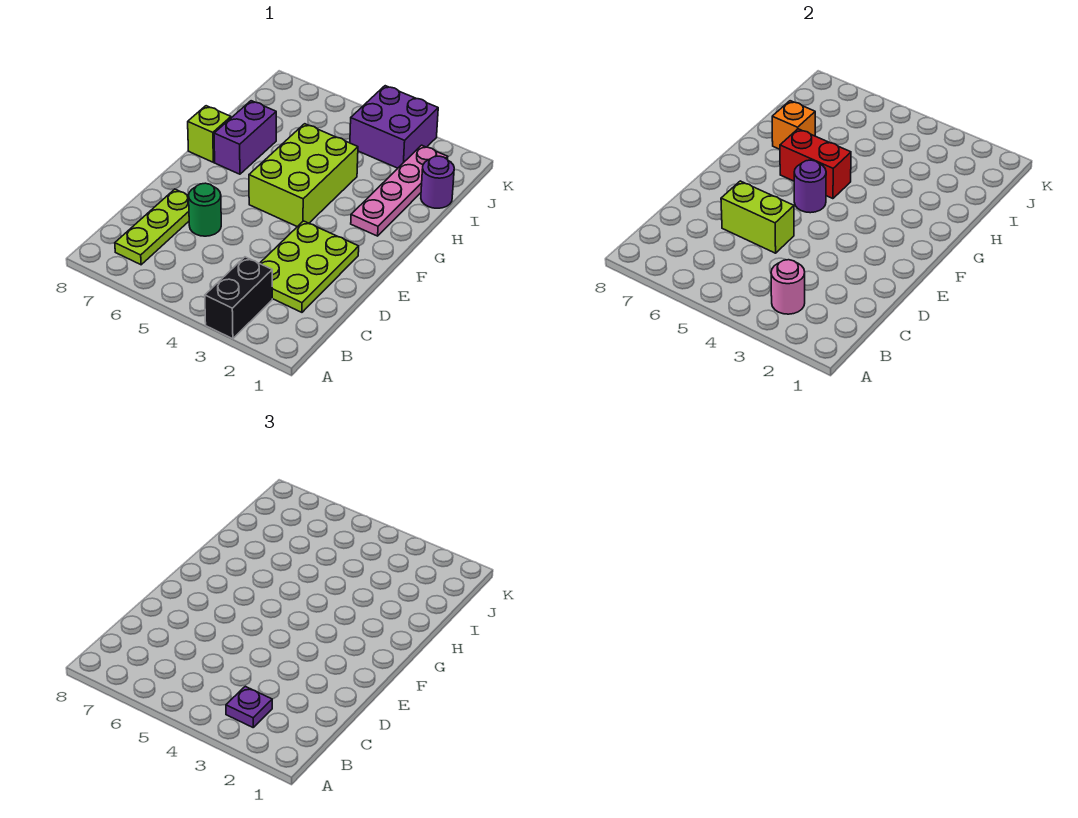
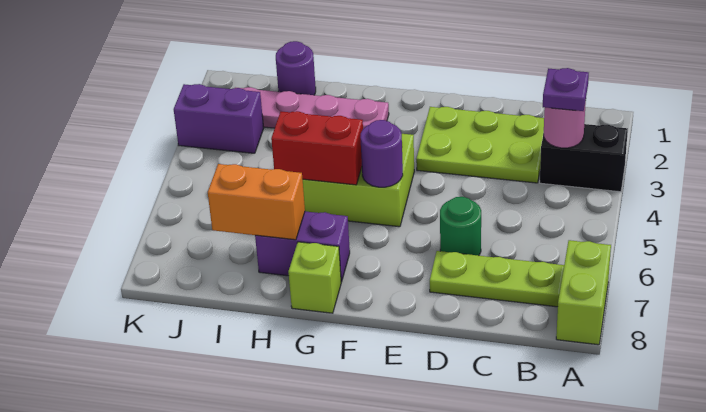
lime 1x2 brick [721,181,794,253] -> lime 1x2 brick moved to [556,240,611,345]
red 1x2 brick [780,129,851,199] -> red 1x2 brick turned to [271,111,363,185]
orange 1x1 brick [772,101,815,149] -> orange 1x2 brick [208,164,305,240]
purple 2x2 brick [350,86,438,168] -> purple 1x2 brick [174,84,264,153]

